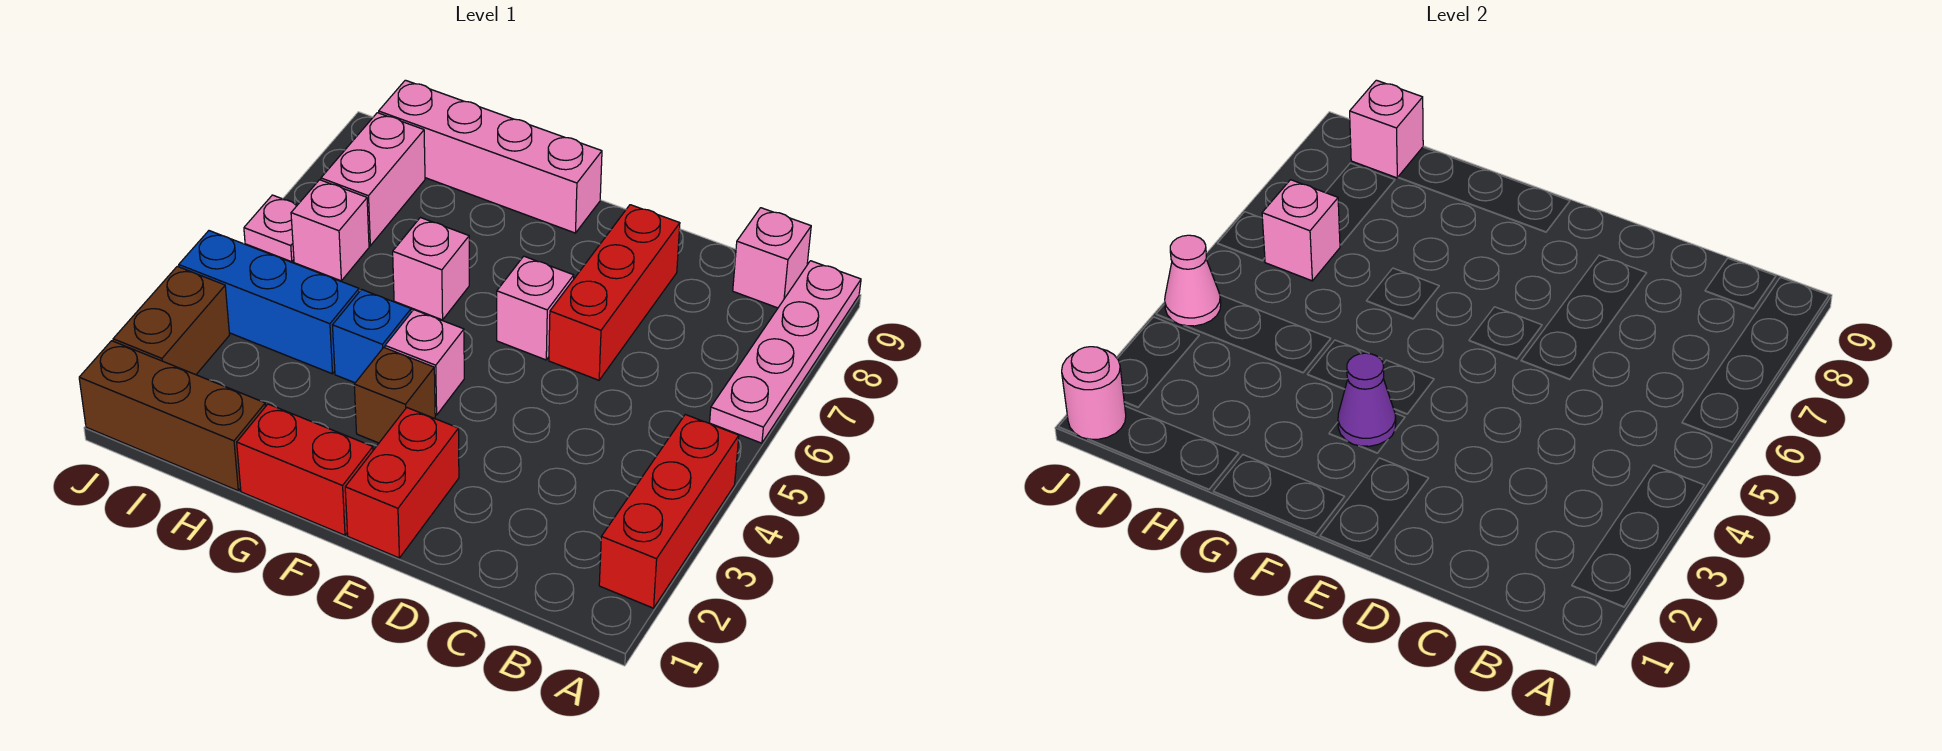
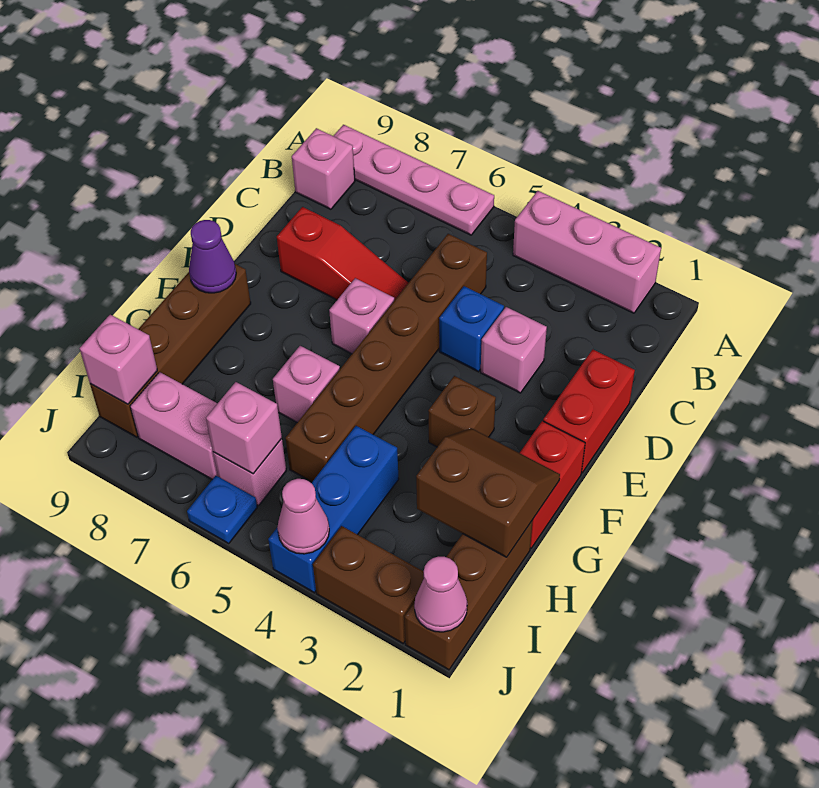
red 1x3 brick [599,415,739,608] -> pink 1x3 brick [513,191,661,313]
none -> brown 1x6 brick [286,234,487,482]
red 1x3 brick [549,205,680,380] -> red 1x3 slope [277,207,408,301]
red 1x2 brick [345,408,459,558] -> red 1x2 brick turned to [543,349,635,473]
purple 1x1 cone [1338,353,1396,446] -> purple 1x1 cone moved to [189,220,236,293]
pink 1x1 brick [385,310,464,415] -> pink 1x1 brick moved to [481,307,547,393]
pink 1x4 brick [379,80,602,233] -> brown 1x4 brick [90,264,251,437]
none -> brown 2x2 slope [416,428,560,557]
blue 1x1 brick [333,289,411,383] -> blue 1x1 brick moved to [439,286,504,372]
pink 1x1 round brick [1062,347,1126,439] -> pink 1x1 cone [414,557,467,632]
pink 1x1 plate [244,195,297,262] -> blue 1x1 plate [187,476,257,543]

